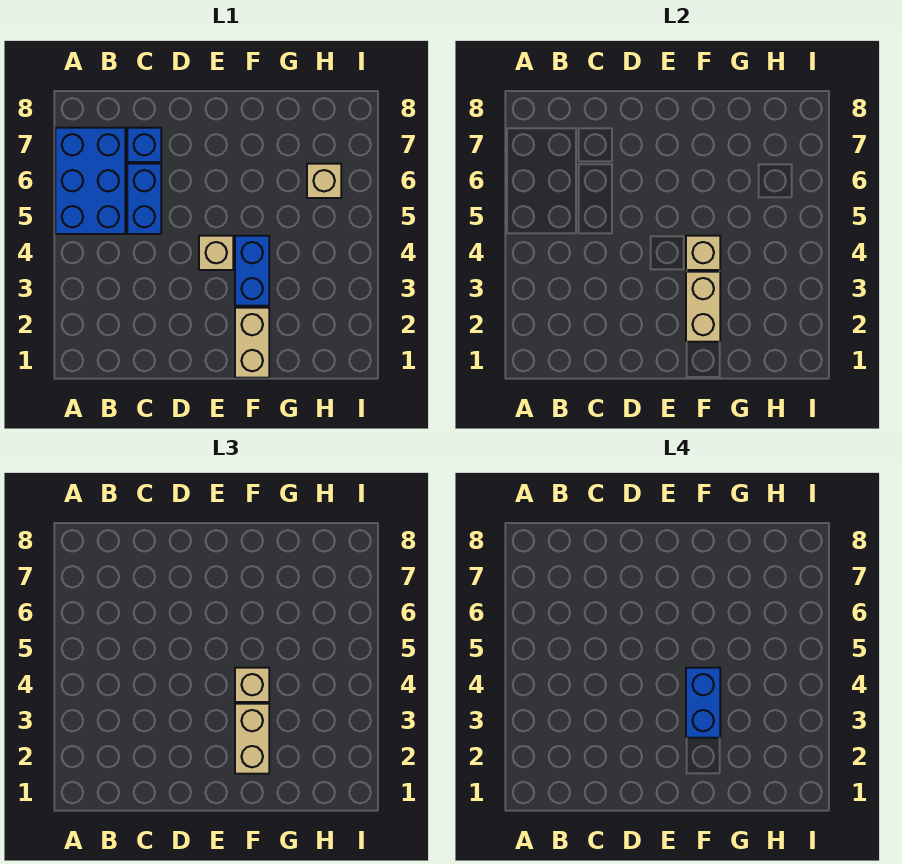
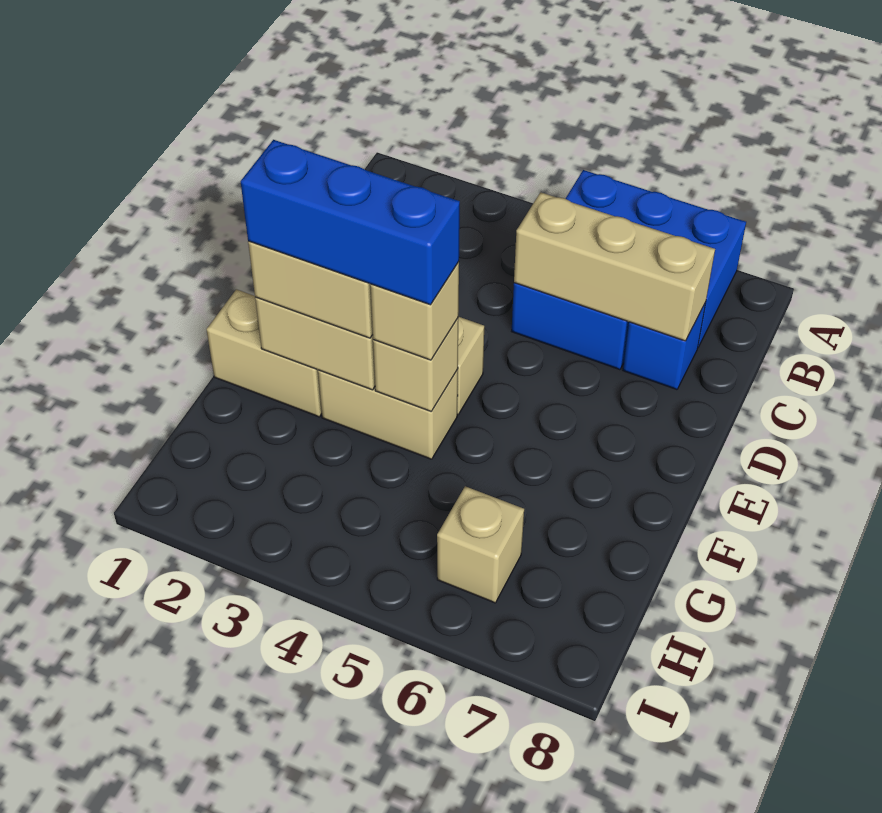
none -> tan 1x3 brick [514,192,715,341]
blue 1x2 brick [235,236,269,306] -> tan 1x2 brick [318,369,458,459]
blue 1x2 brick [686,668,720,738] -> blue 1x3 brick [241,140,460,305]

